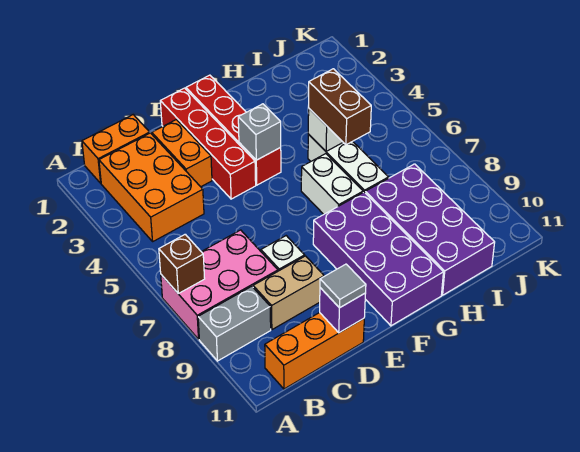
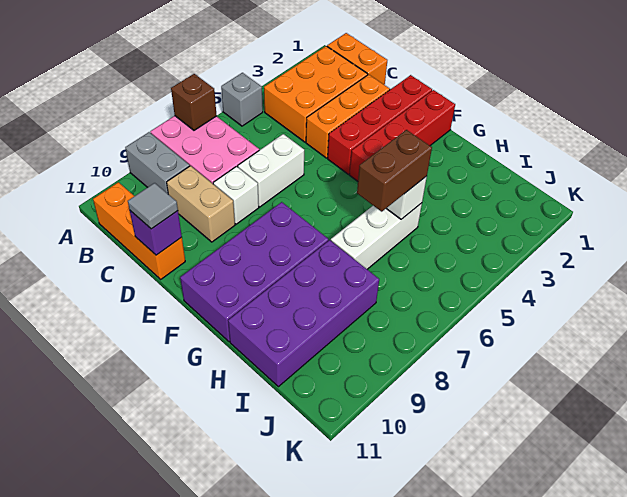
orange 1x2 brick [152,120,212,187] -> orange 1x3 brick [306,74,390,158]
grey 1x1 brick [238,104,281,160] -> grey 1x1 brick moved to [221,73,263,126]
white 1x2 brick [301,154,363,214] -> white 1x2 brick moved to [238,134,304,207]

